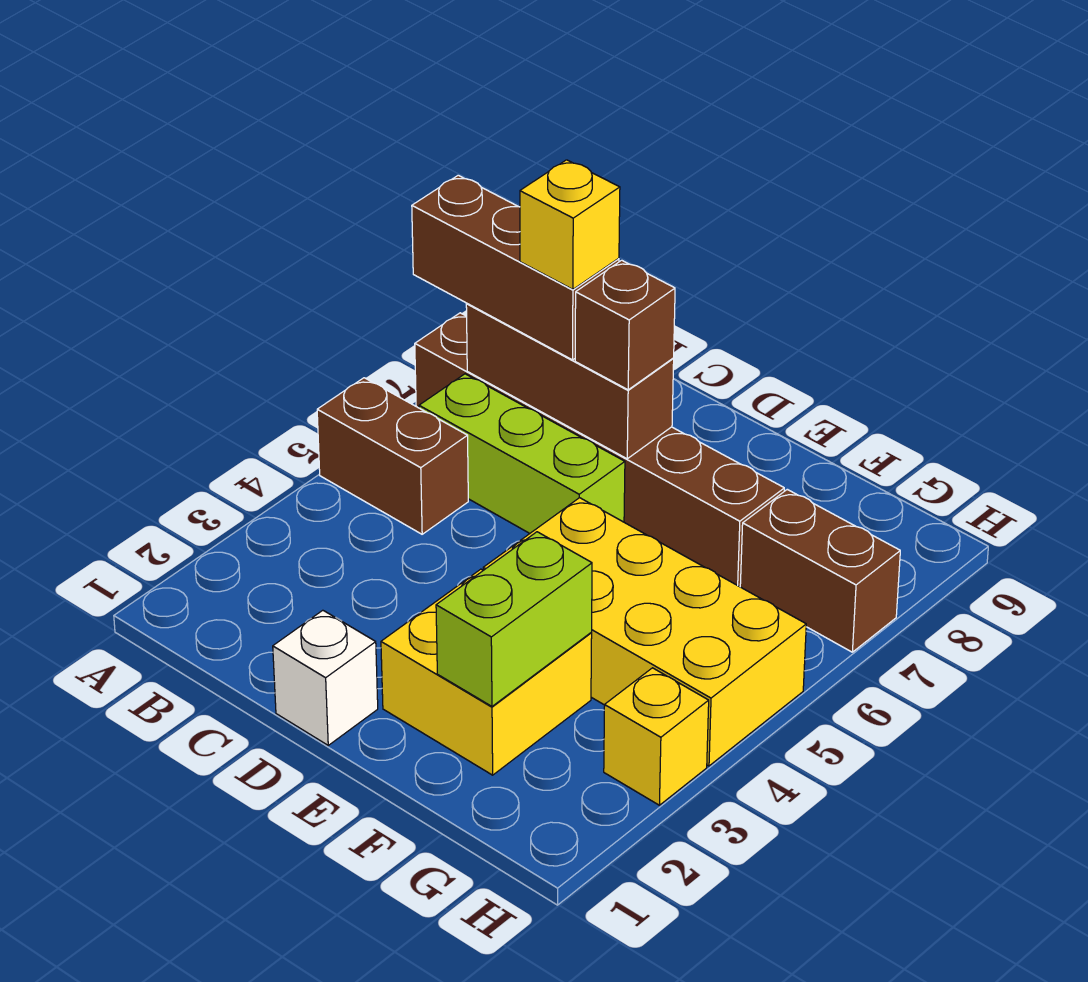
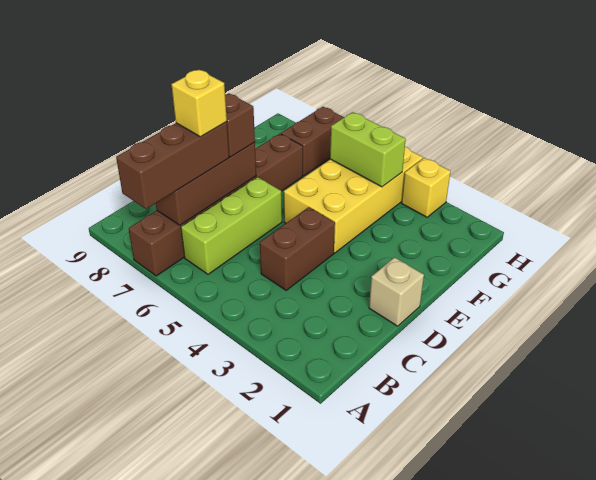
brown 1x2 brick [317,378,468,534] -> brown 1x2 brick moved to [260,207,335,290]
white 1x1 brick [273,610,378,745] -> tan 1x1 brick [369,257,424,326]
yellow 2x2 brick [381,569,592,775] -> none
lime 1x2 brick [436,532,592,706] -> lime 1x2 brick moved to [330,112,406,187]

